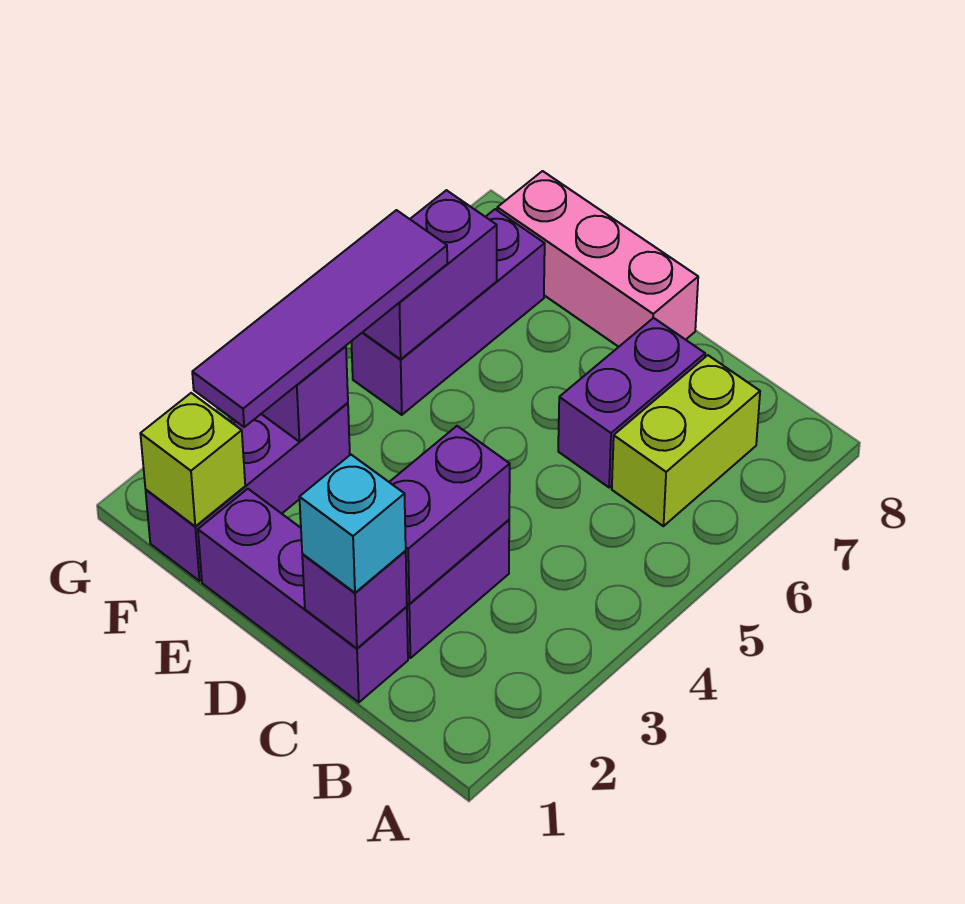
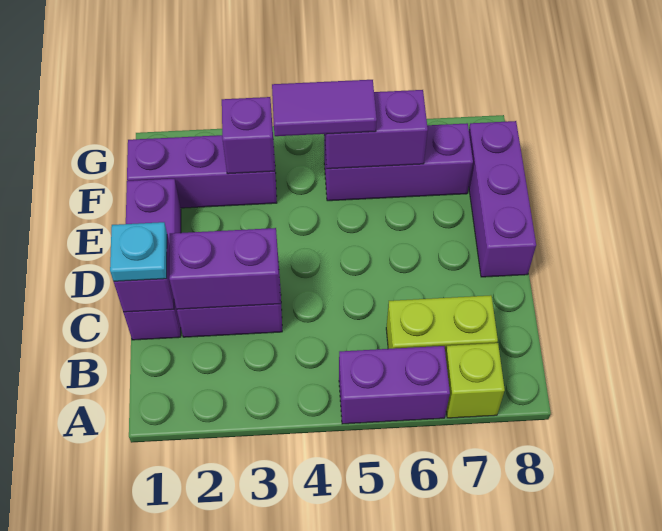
cyan 1x1 brick [299,455,406,593] -> cyan 1x1 plate [110,222,167,281]
purple 1x2 brick [558,318,705,487] -> purple 1x2 brick moved to [339,346,450,424]
pink 1x3 brick [497,171,698,347] -> purple 1x3 brick [469,121,536,277]
lime 1x1 brick [140,393,245,526] -> lime 1x1 brick moved to [445,343,505,418]
purple 1x4 tile [192,210,447,427] -> purple 1x2 tile [272,80,377,136]

